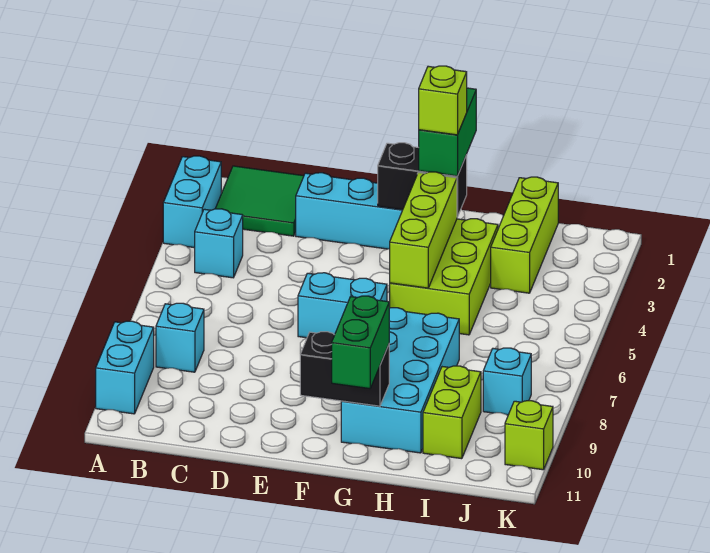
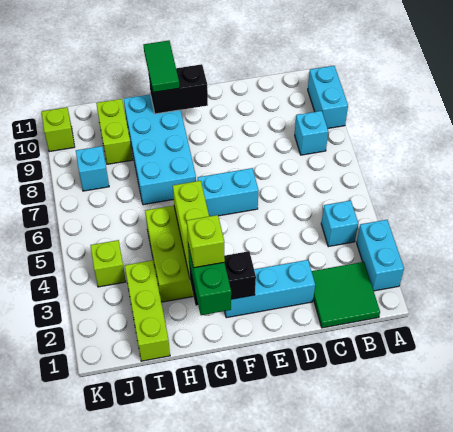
green 1x2 brick [332,296,389,389] -> green 1x2 tile [144,41,179,92]
none -> lime 1x1 brick [90,240,126,287]

